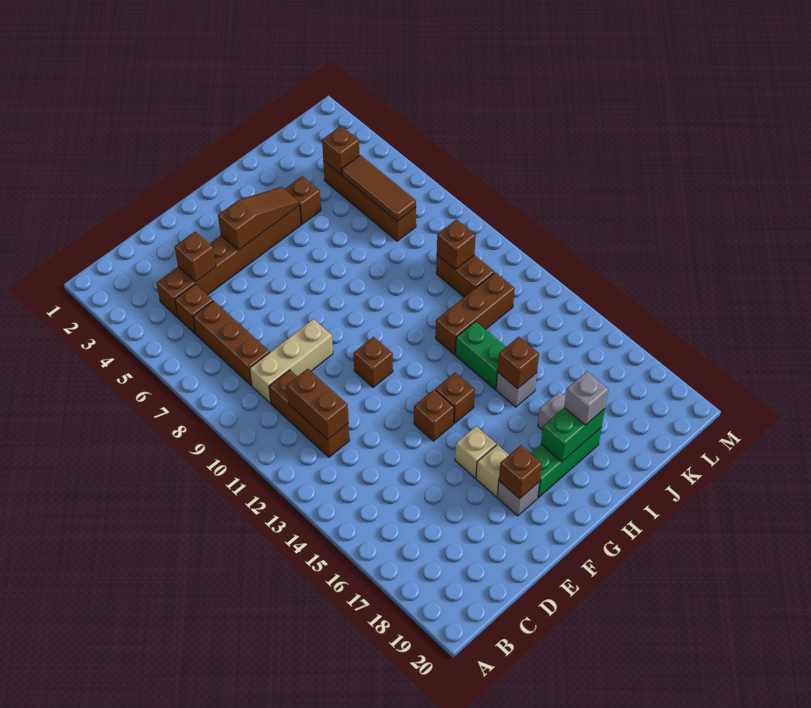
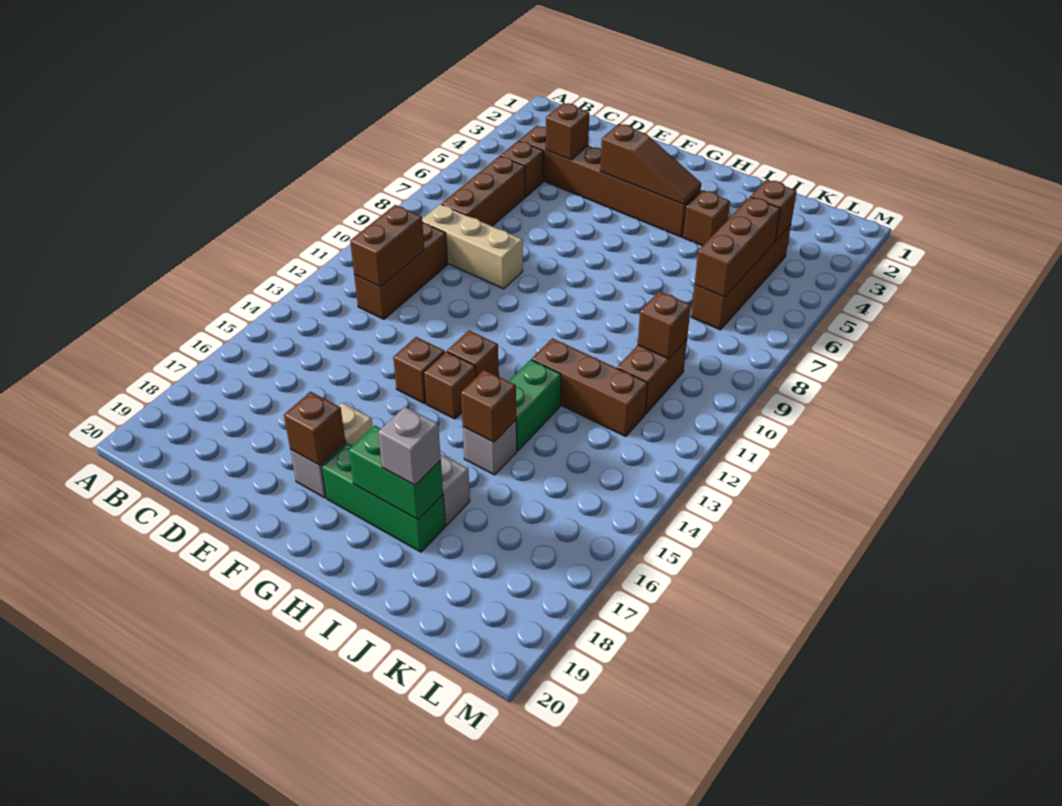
brown 1x1 brick [354,337,393,387] -> brown 1x1 brick moved to [447,331,499,377]
tan 1x1 brick [455,426,496,478] -> none
brown 1x3 tile [341,155,416,221] -> brown 1x3 brick [695,197,780,297]

